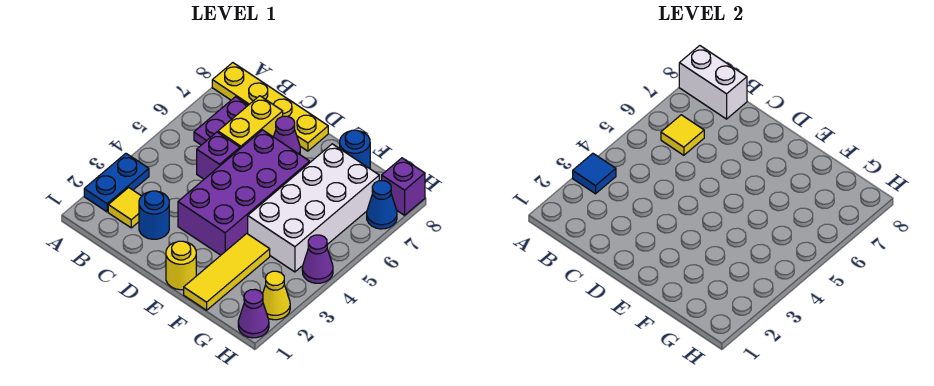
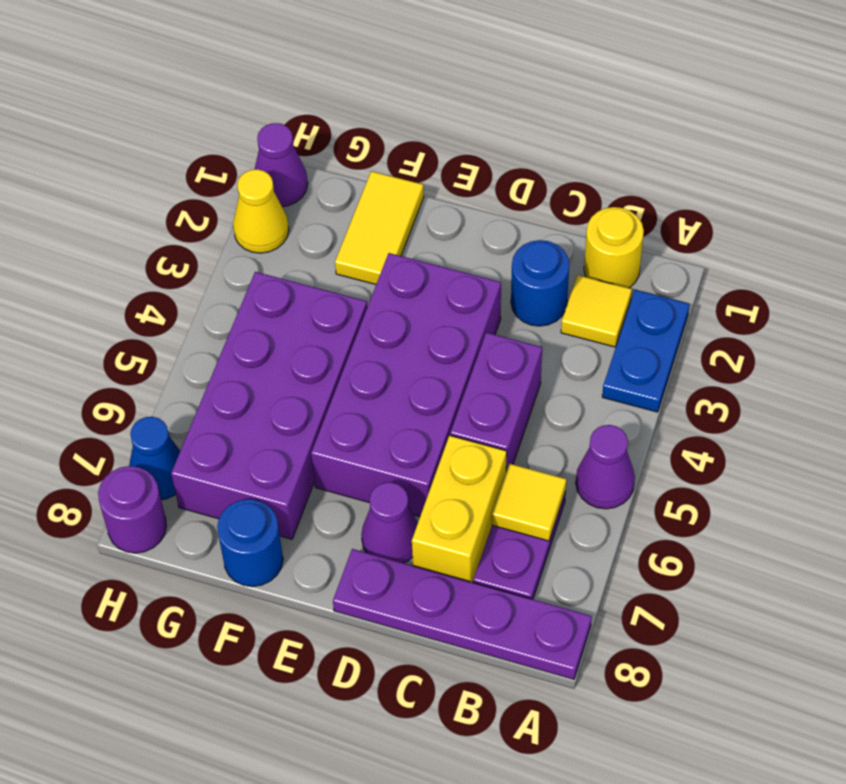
blue 1x1 tile [573,153,616,194] -> none
yellow 1x4 plate [212,63,328,151] -> purple 1x4 plate [333,549,592,679]
white 1x2 brick [679,46,747,119] -> none
purple 1x1 brick [197,132,240,179] -> purple 1x2 brick [450,333,542,471]
yellow 1x1 round brick [166,241,196,290] -> yellow 1x1 round brick moved to [584,207,644,288]
yellow 1x3 tile [184,234,270,310] -> yellow 1x2 tile [335,171,424,284]
white 2x4 brick [248,144,379,272] -> purple 2x4 brick [171,272,368,539]
purple 1x1 cone [302,235,333,283] -> purple 1x1 cone moved to [576,425,635,509]
purple 1x1 brick [382,158,425,215] -> purple 1x1 round brick [98,466,167,553]

